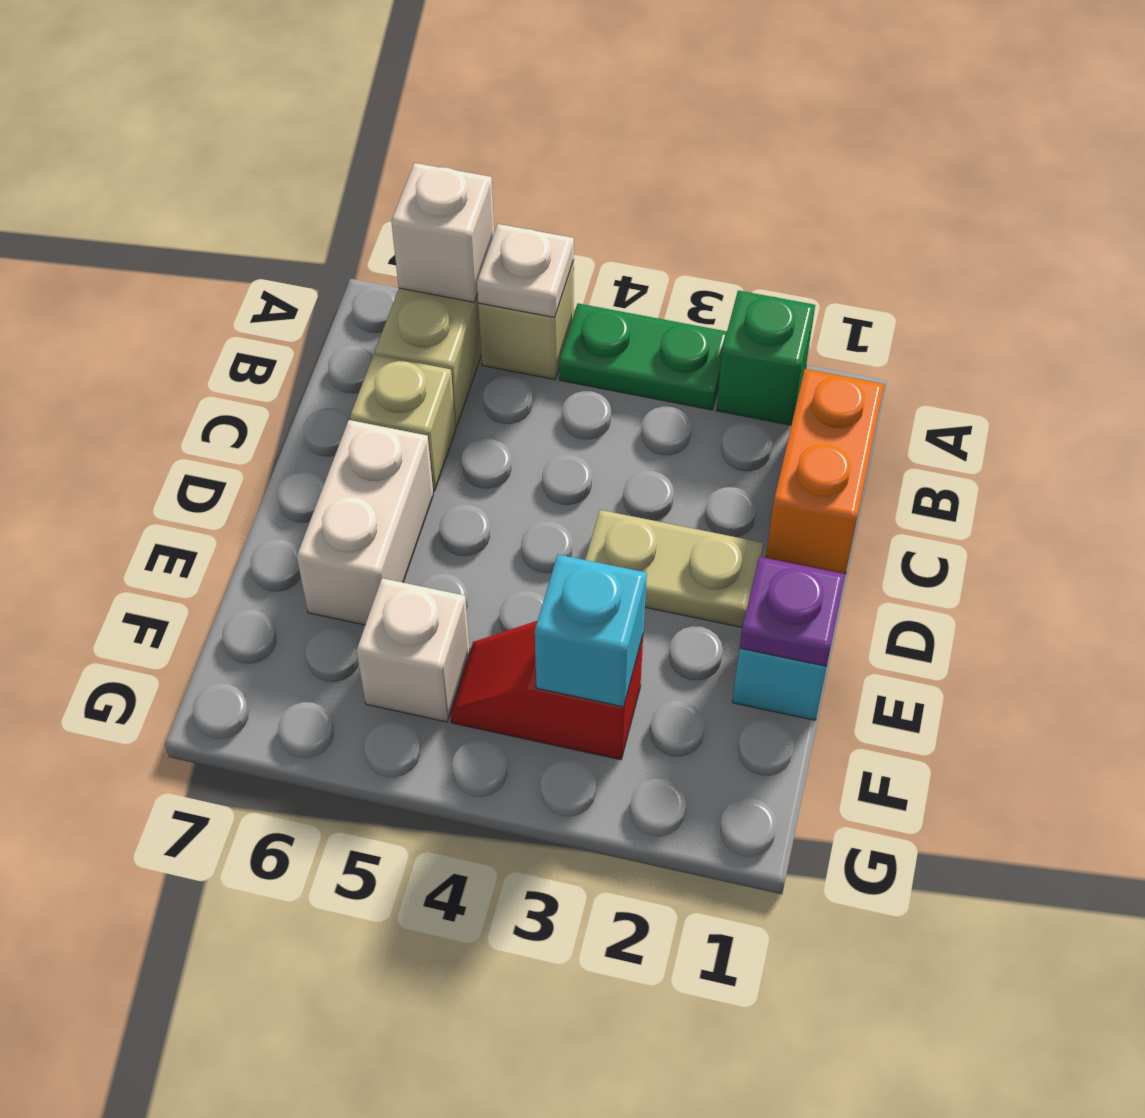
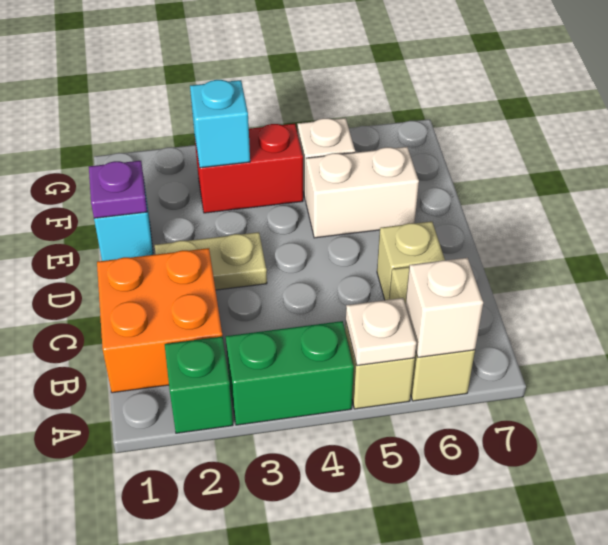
green 1x2 plate [559,303,727,410] -> green 1x2 brick [226,321,354,425]
orange 1x2 brick [766,369,884,574] -> orange 2x2 brick [97,248,222,393]
white 1x2 brick [297,420,433,625] -> white 1x2 brick turned to [306,147,419,238]
red 1x2 slope [450,621,643,760] -> red 1x2 brick [195,124,303,213]

